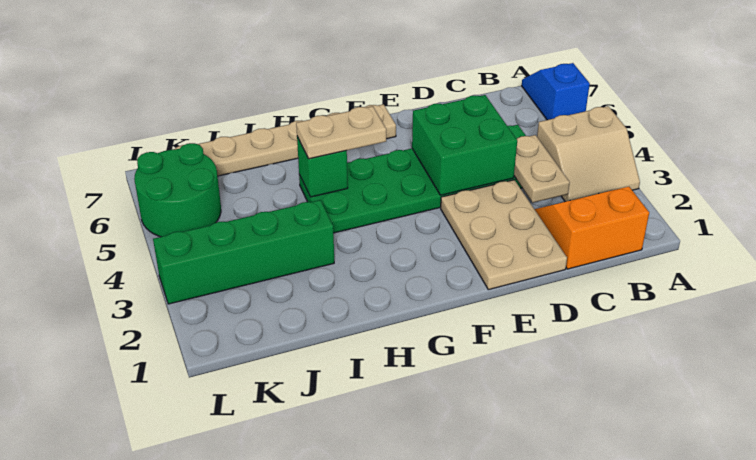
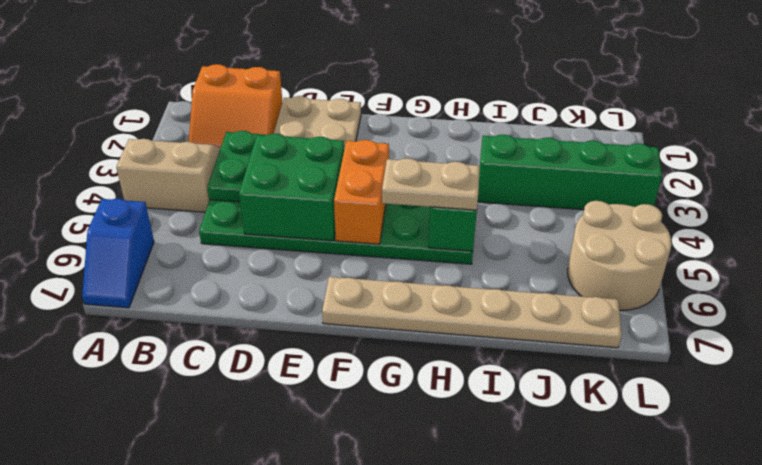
tan 1x2 plate [514,135,570,203] -> green 1x2 plate [207,131,264,202]
none -> orange 1x2 brick [334,140,389,244]
green 2x2 round brick [134,143,221,237] -> tan 2x2 round brick [568,201,672,310]

